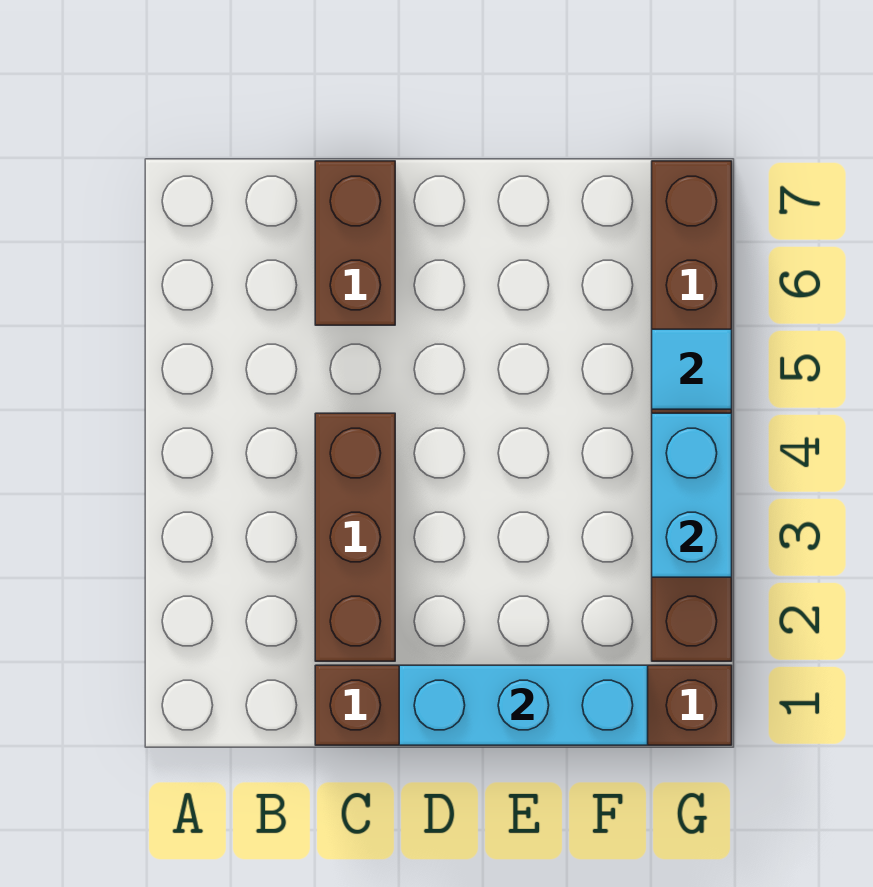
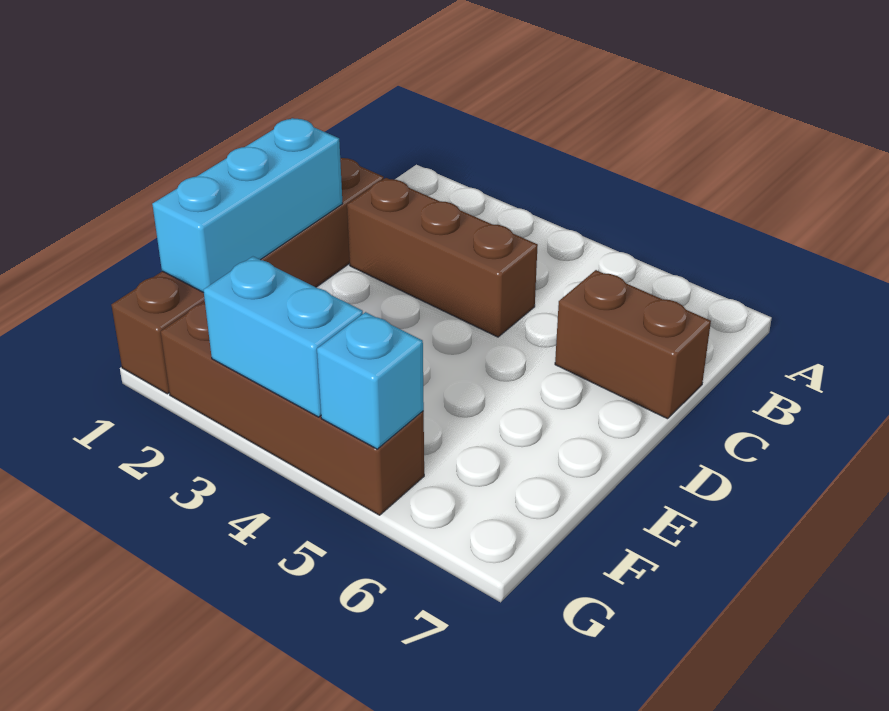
brown 1x6 brick [652,161,732,661] -> brown 1x4 brick [161,301,424,515]
cyan 1x1 tile [652,329,732,409] -> cyan 1x1 brick [317,312,424,449]

